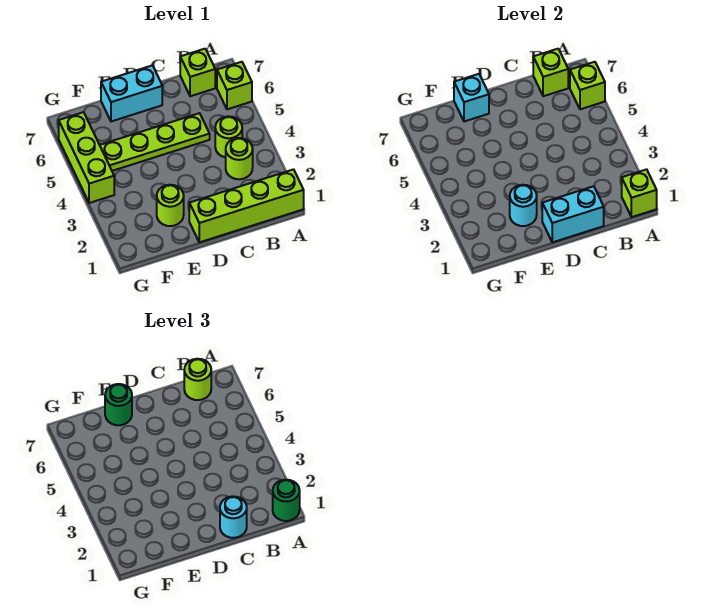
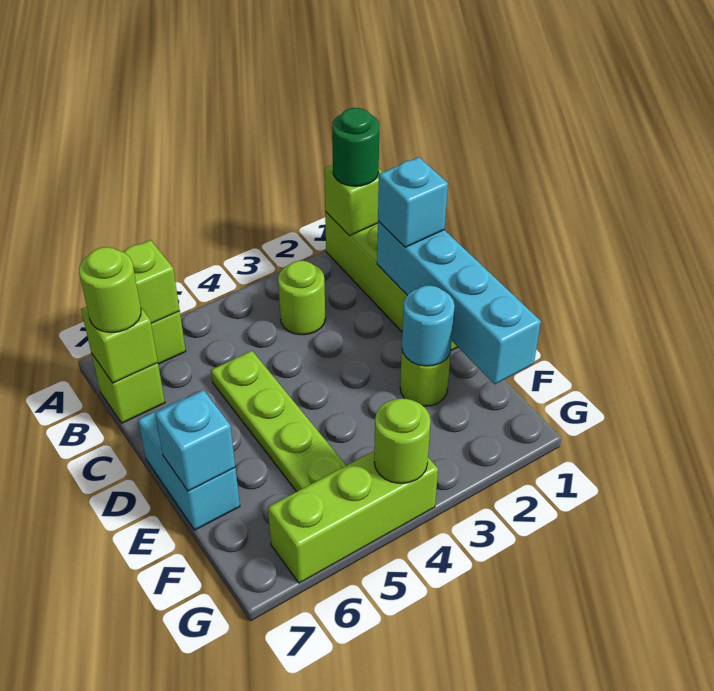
lime 1x1 round brick [215,116,242,157] -> lime 1x1 round brick moved to [374,398,431,484]
cyan 1x2 brick [542,186,604,242] -> cyan 1x4 brick [377,221,541,384]
cyan 1x1 round brick [220,496,247,538] -> cyan 1x1 brick [378,157,448,247]
green 1x1 round brick [105,384,132,425] -> none

